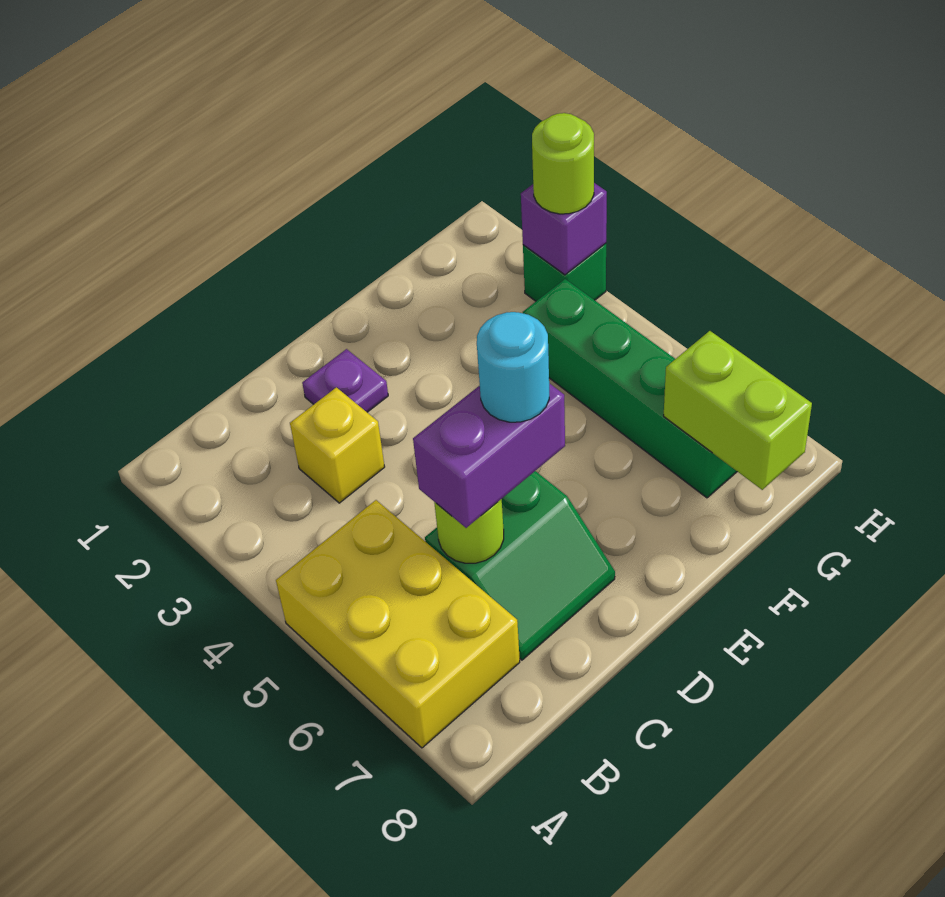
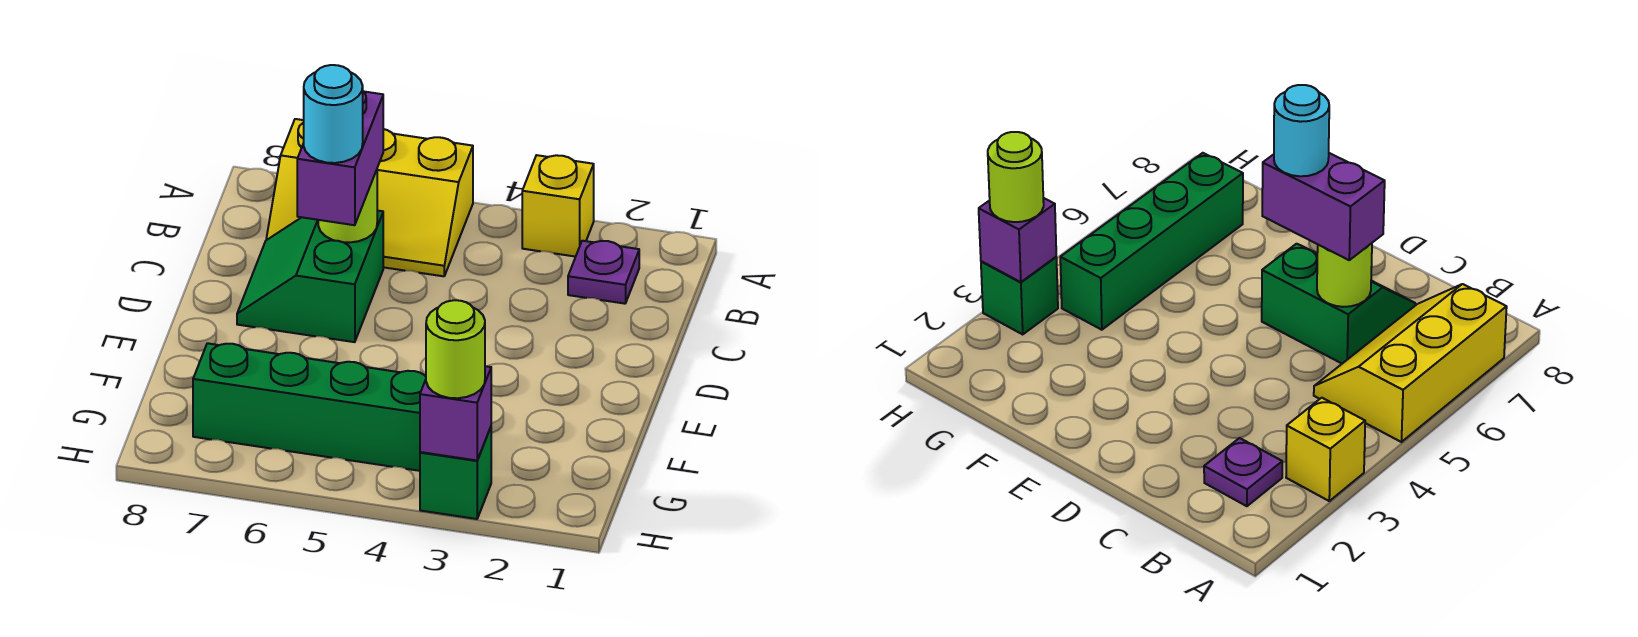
yellow 2x3 brick [276,500,520,748] -> yellow 2x3 slope [266,119,473,276]
yellow 1x1 brick [290,387,385,503] -> yellow 1x1 brick moved to [522,155,594,257]
purple 1x1 plate [302,349,388,412] -> purple 1x1 plate moved to [568,241,639,304]
lime 1x2 brick [664,331,812,490] -> none

